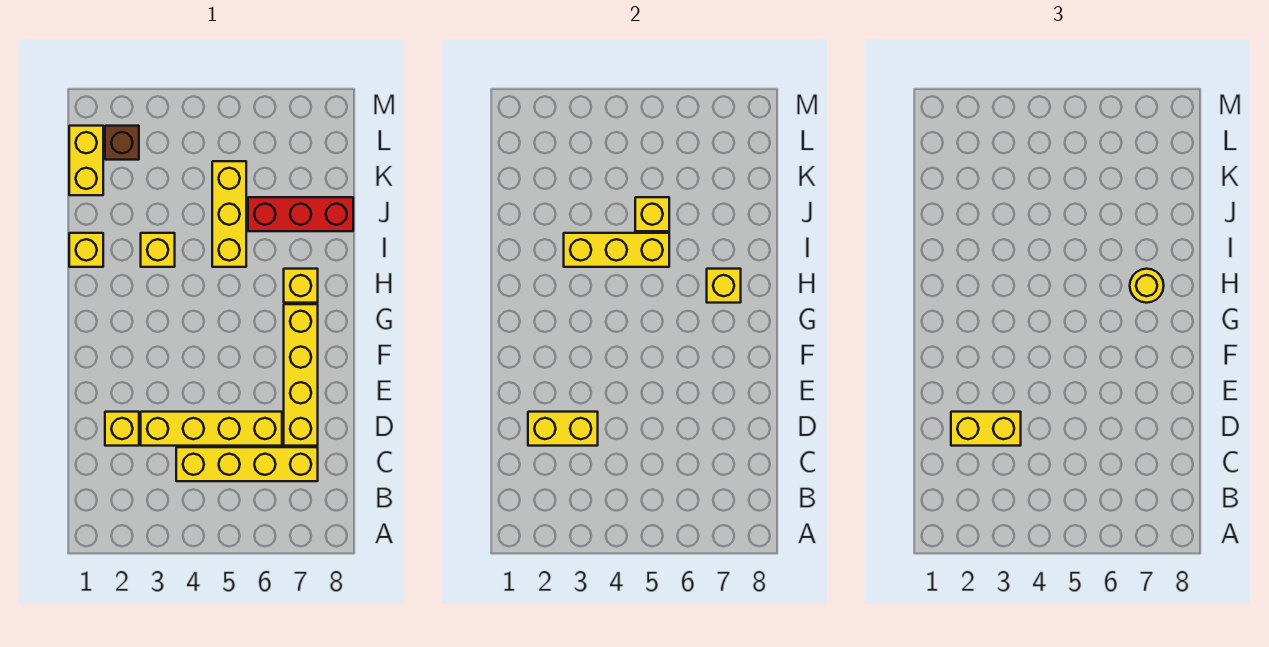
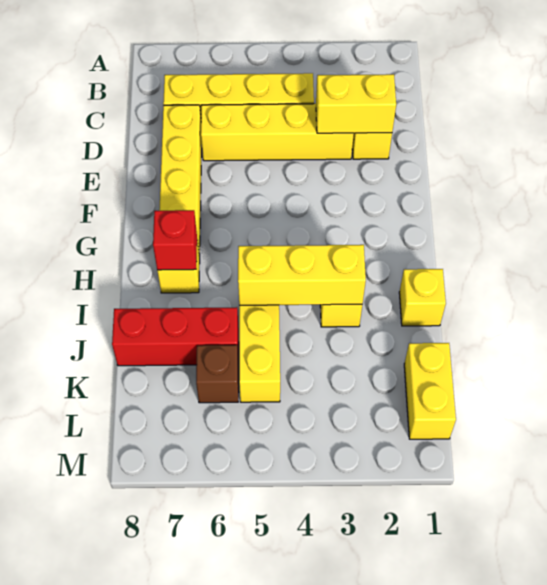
yellow 1x2 brick [951,412,1021,446] -> none
yellow 1x1 brick [707,269,741,303] -> red 1x1 brick [153,210,197,270]
yellow 1x1 round brick [1130,269,1164,303] -> none
yellow 1x1 brick [635,197,669,231] -> none
brown 1x1 brick [105,126,139,160] -> brown 1x1 brick moved to [196,345,239,403]

